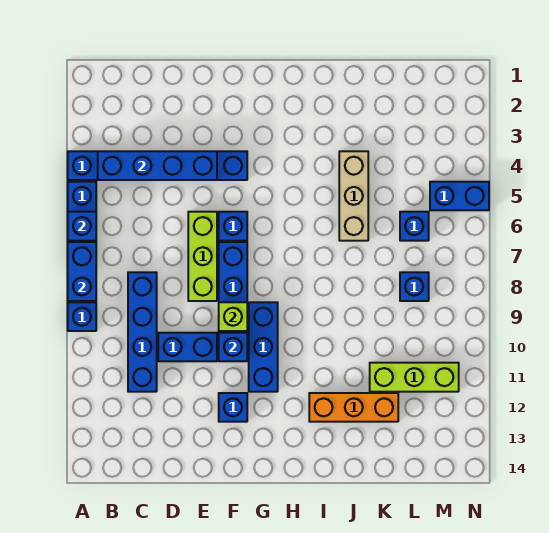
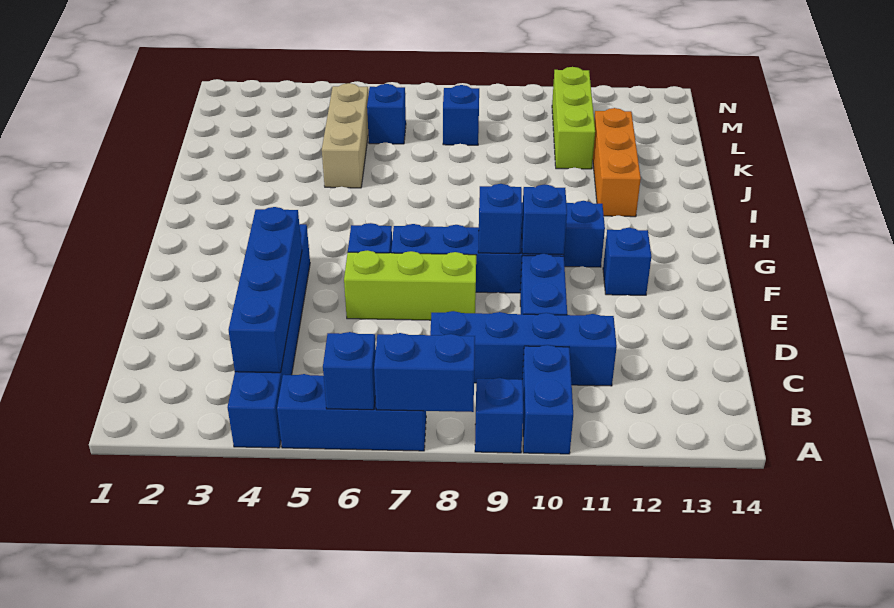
lime 1x1 brick [219,302,247,331] -> blue 1x1 brick [478,184,522,254]
tan 1x3 brick [339,151,368,241] -> tan 1x3 brick turned to [322,83,368,188]
blue 1x2 brick [430,182,489,210] -> blue 1x2 brick moved to [522,345,573,454]

